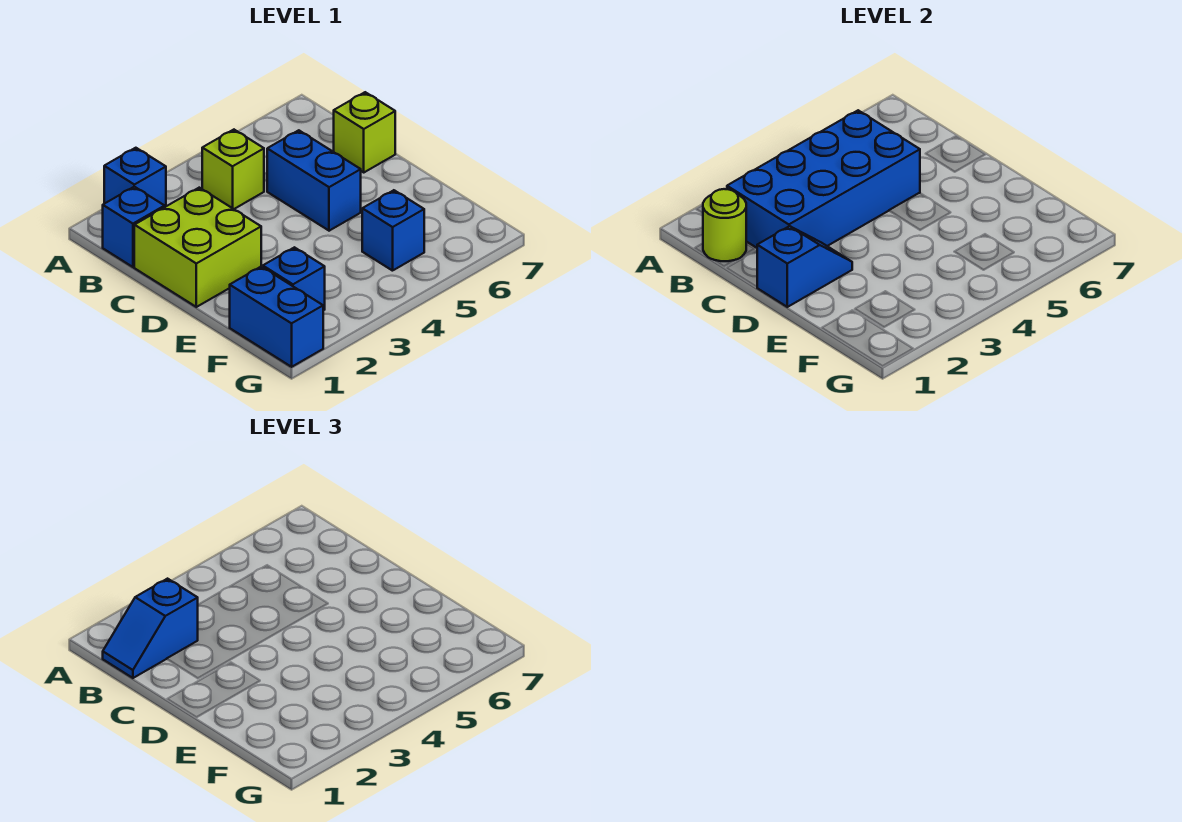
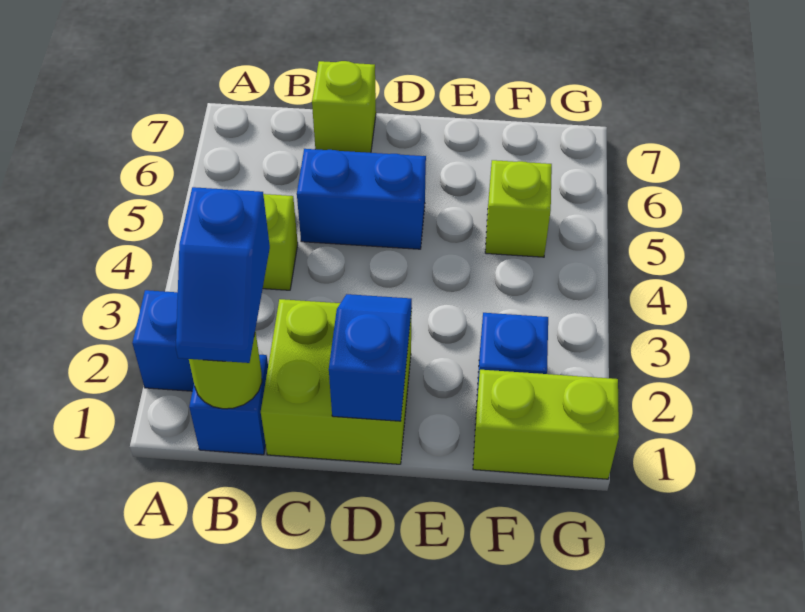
blue 2x4 brick [727,110,920,248] -> none
blue 1x2 brick [230,267,323,367] -> lime 1x2 brick [473,370,619,479]
blue 1x1 brick [362,190,424,271] -> lime 1x1 brick [485,160,552,257]

